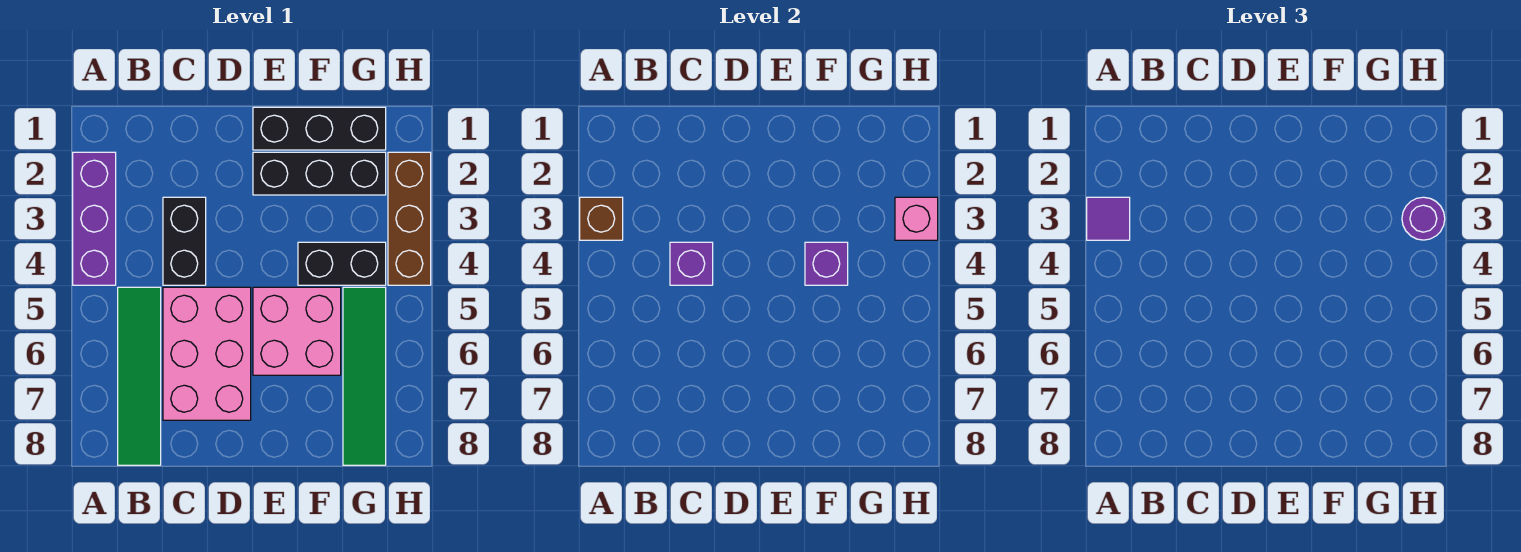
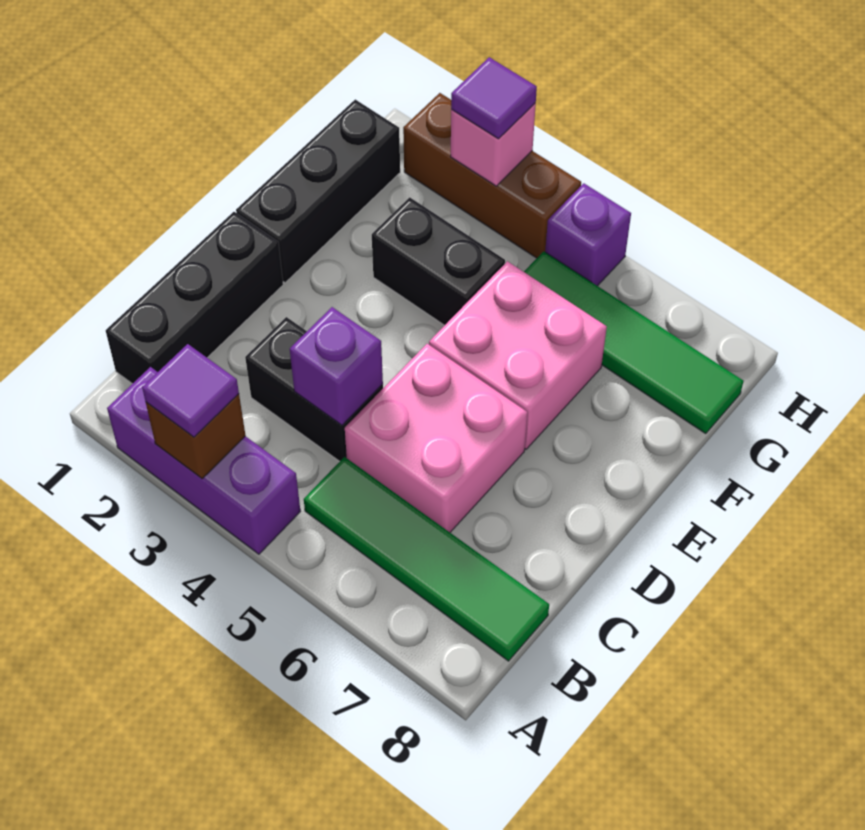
pink 2x3 brick [163,287,251,420] -> pink 2x2 brick [345,344,527,532]
black 1x3 brick [253,152,386,195] -> black 1x3 brick moved to [106,212,283,384]
black 1x2 brick [298,242,386,285] -> black 1x2 brick turned to [372,197,505,325]
purple 1x1 brick [805,242,848,285] -> purple 1x1 brick moved to [545,183,631,286]
purple 1x1 round brick [1402,197,1445,240] -> purple 1x1 tile [451,57,537,139]

